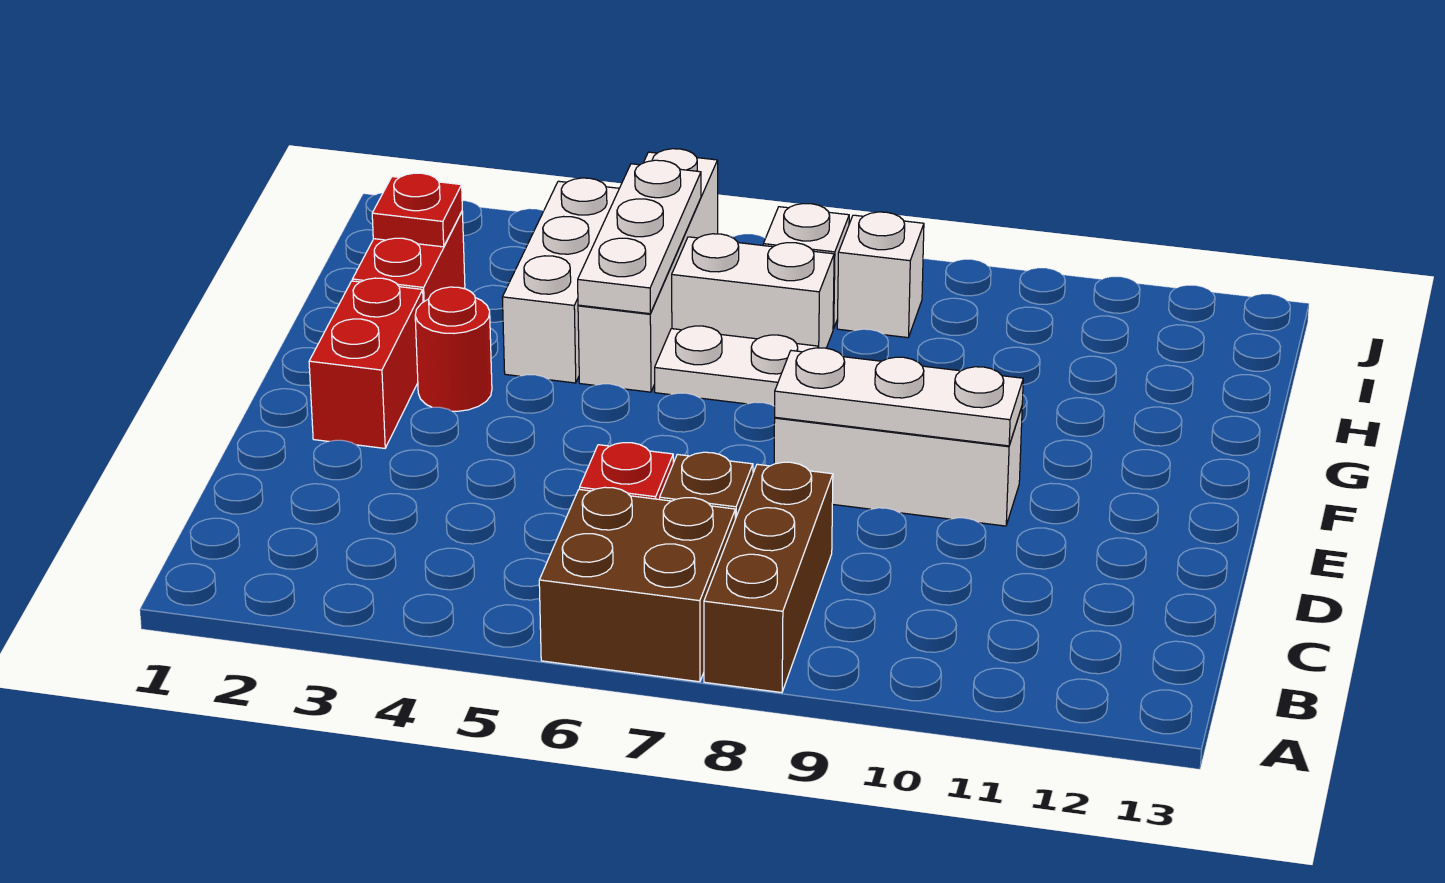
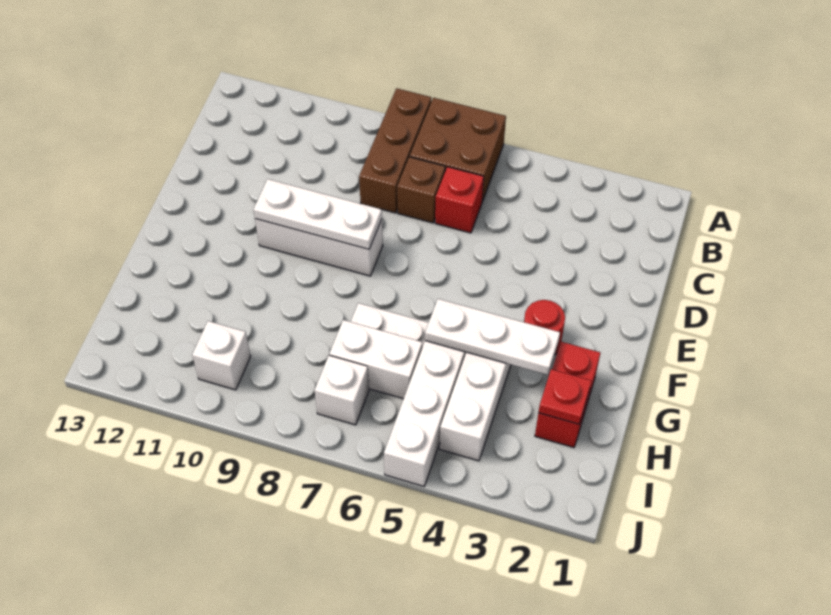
red 1x2 brick [309,278,423,448] -> none
white 1x3 plate [578,160,701,314] -> white 1x3 plate turned to [425,299,560,375]
white 1x1 brick [837,212,924,338] -> white 1x1 brick moved to [192,321,251,390]

